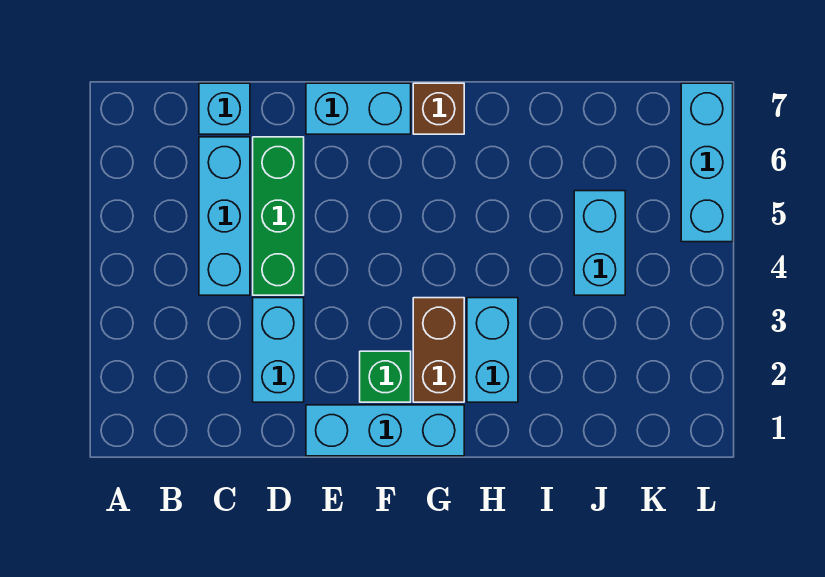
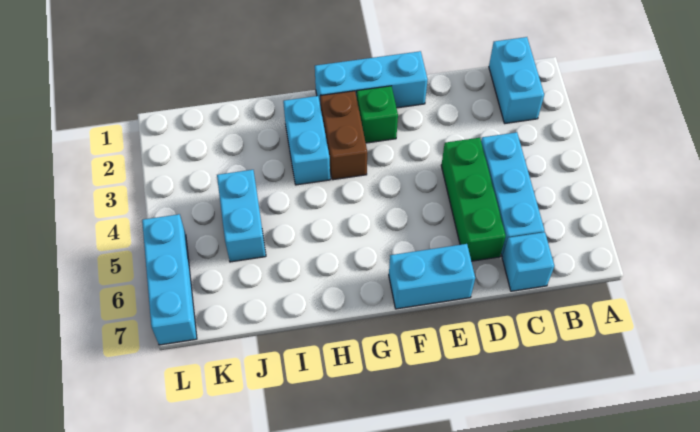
cyan 1x2 brick [253,298,304,402] -> cyan 1x2 brick moved to [489,37,544,123]
brown 1x1 brick [413,83,464,134] -> none

